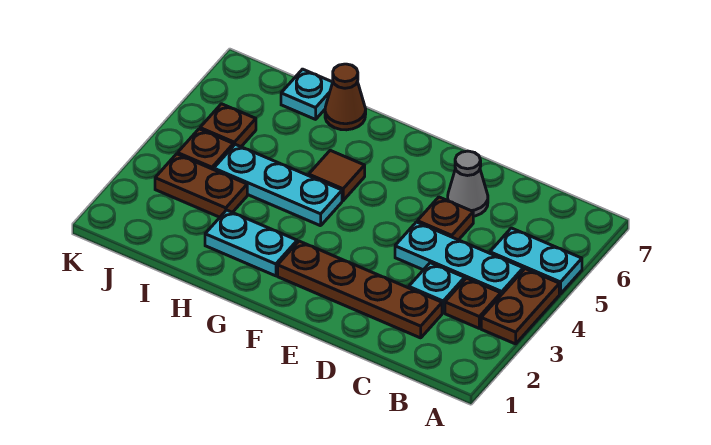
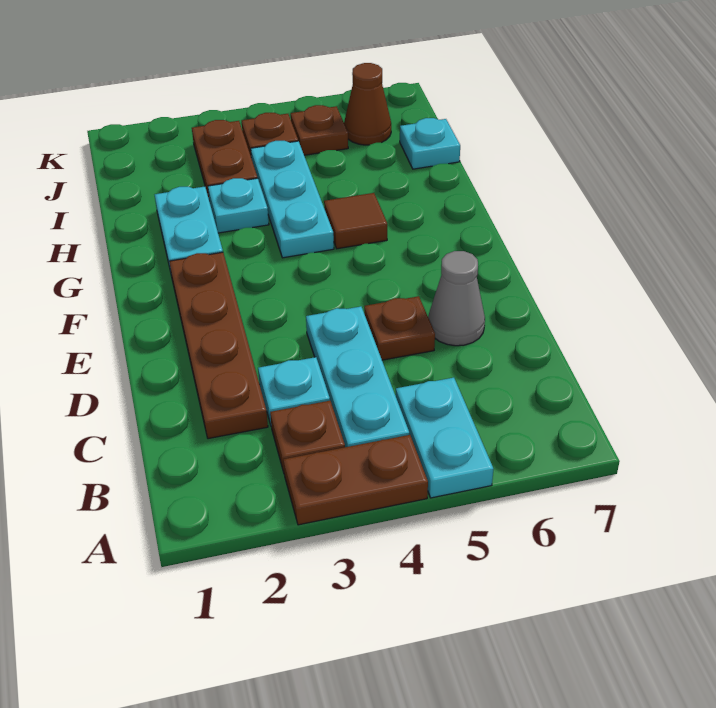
none -> cyan 1x1 plate [208,178,269,233]
brown 1x1 cone [325,64,366,130] -> brown 1x1 cone moved to [344,63,391,145]

